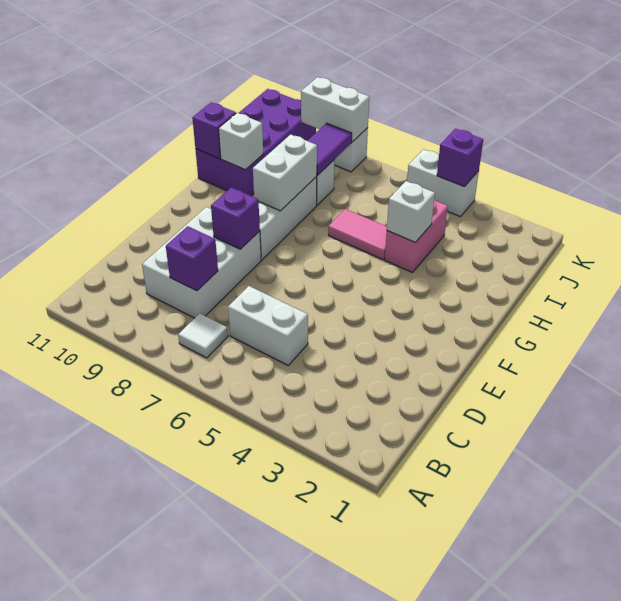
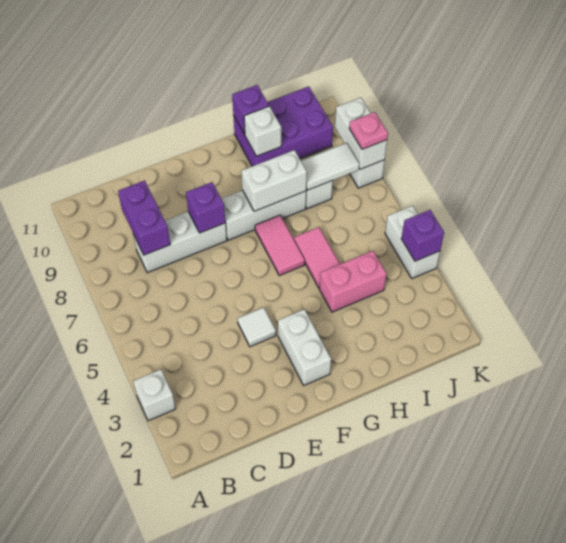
white 1x1 tile [178,313,228,358] -> white 1x1 tile moved to [238,307,276,347]
white 1x2 brick [228,286,308,365] -> white 1x2 brick moved to [278,309,331,385]
white 2x3 brick [142,207,261,318] -> white 1x3 brick [133,212,227,273]
purple 1x1 brick [166,226,218,291] -> purple 1x2 brick [118,180,170,255]
none -> pink 1x2 tile [255,215,305,276]
white 1x1 brick [387,181,435,242] -> white 1x1 brick moved to [133,369,176,421]
purple 2x4 brick [195,89,316,196] -> purple 2x3 brick [233,86,333,166]
purple 1x2 tile [307,123,352,175] -> white 1x2 tile [301,143,359,190]
none -> pink 1x1 plate [349,112,388,149]

